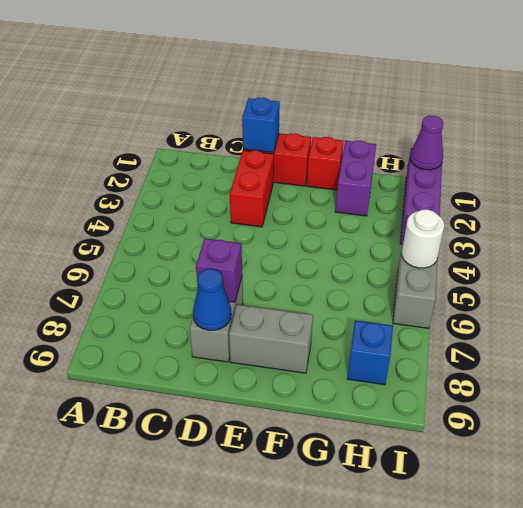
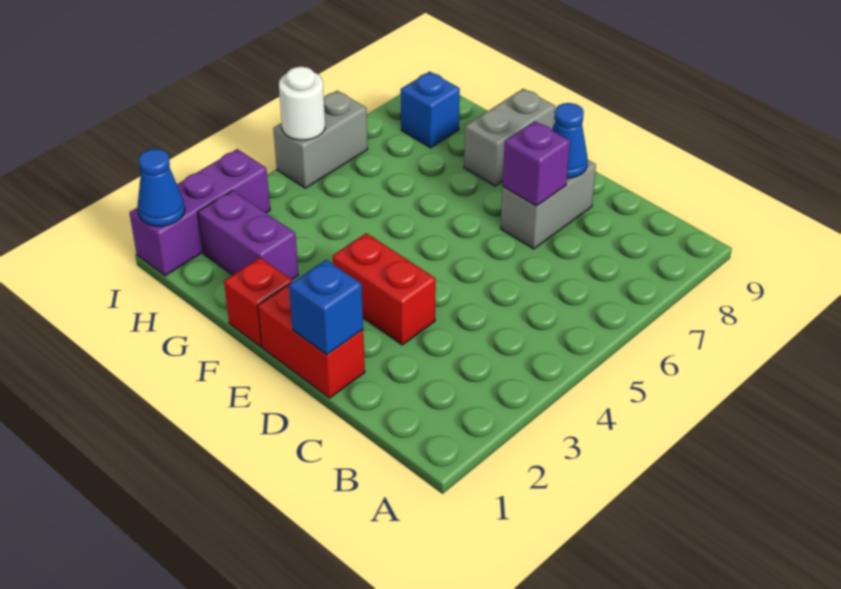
red 1x2 brick [230,150,274,227] -> red 1x2 brick turned to [333,233,436,345]
grey 1x2 brick [229,304,313,373] -> grey 1x2 brick turned to [464,89,555,186]
purple 1x2 brick [335,141,376,216] -> purple 1x2 brick turned to [198,191,299,280]
purple 1x1 cone [410,116,443,170] -> blue 1x1 cone [137,149,185,226]

